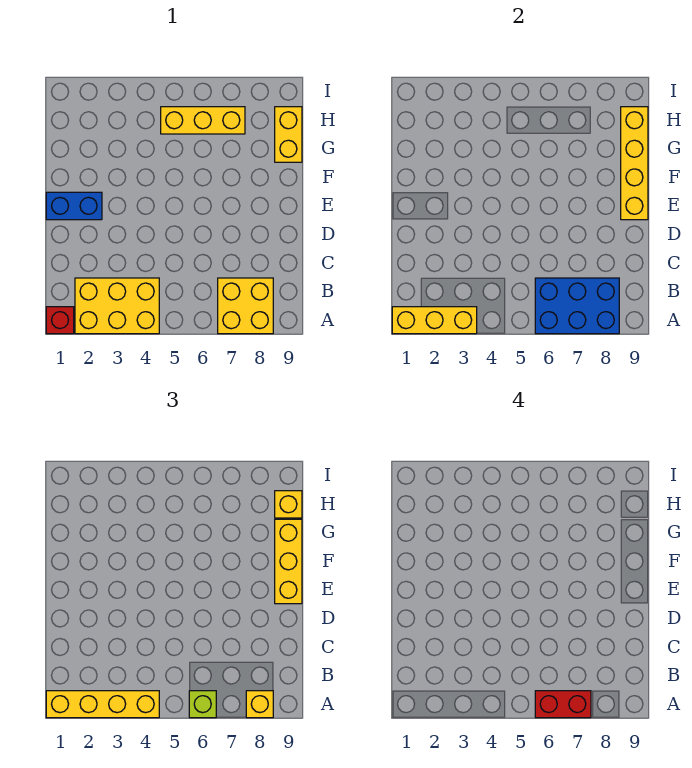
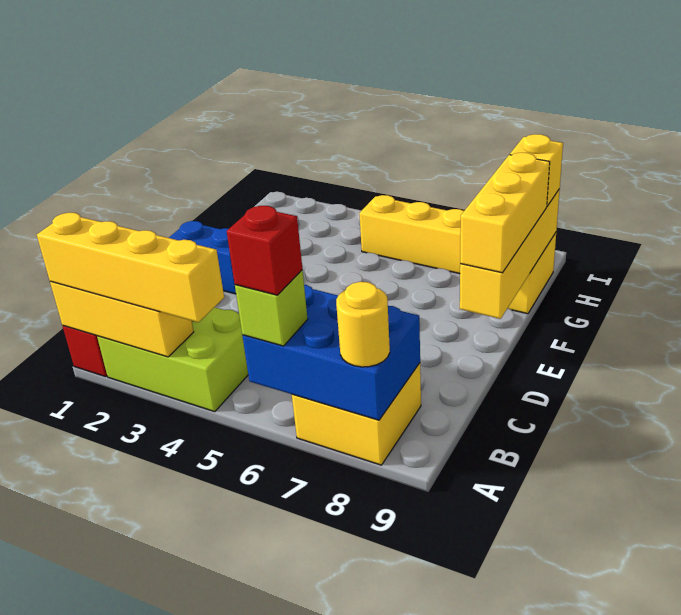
yellow 2x3 brick [75,278,159,334] -> lime 2x3 brick [97,307,248,412]
red 1x2 brick [535,691,591,718] -> red 1x1 brick [227,206,302,295]
yellow 1x1 brick [246,691,273,718] -> yellow 1x1 round brick [336,282,390,367]

